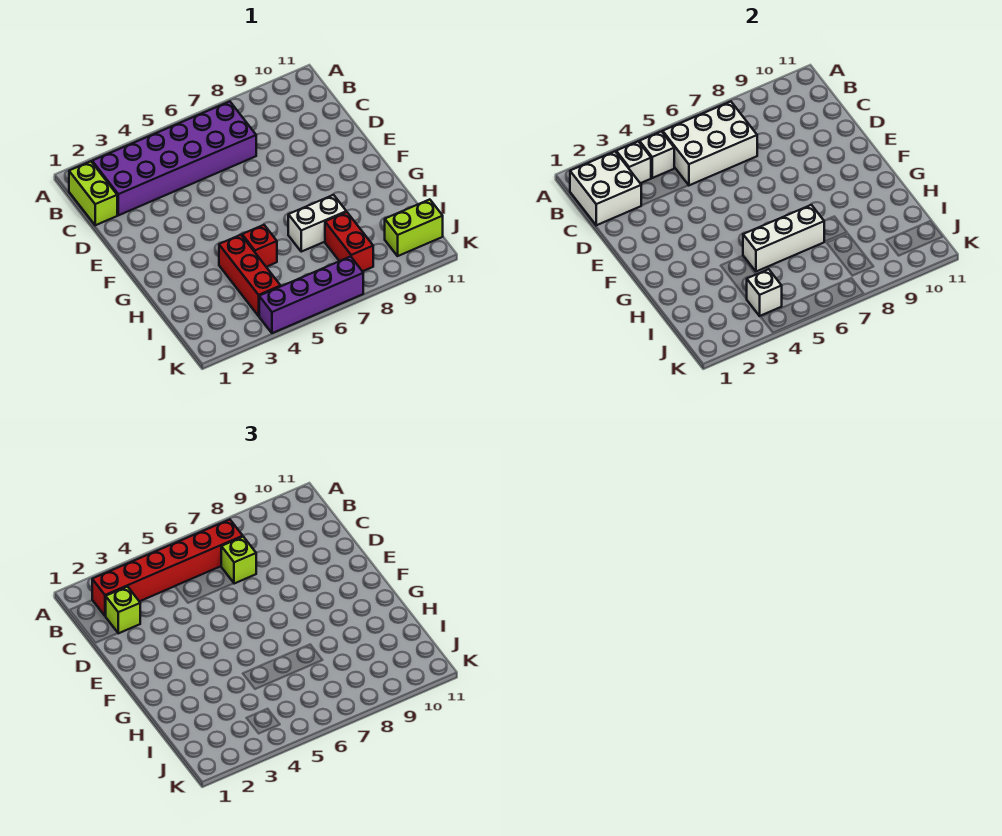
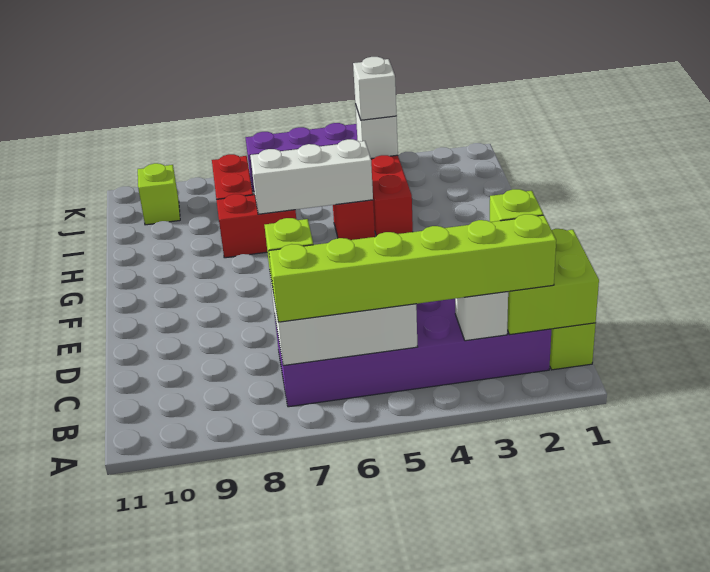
white 2x2 brick [570,152,642,225] -> lime 2x2 brick [507,229,599,335]
red 1x6 brick [92,520,243,616] -> lime 1x6 brick [269,214,556,322]
white 1x1 brick [639,131,674,178] -> white 1x1 brick moved to [353,57,397,120]
white 1x2 brick [288,195,346,252] -> red 1x2 brick [216,194,296,258]
lime 1x2 brick [385,199,443,256] -> lime 1x1 brick [138,163,180,225]

